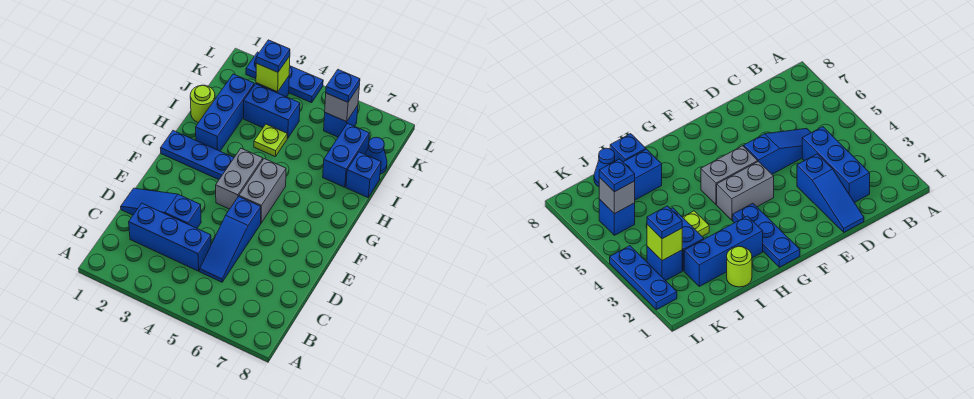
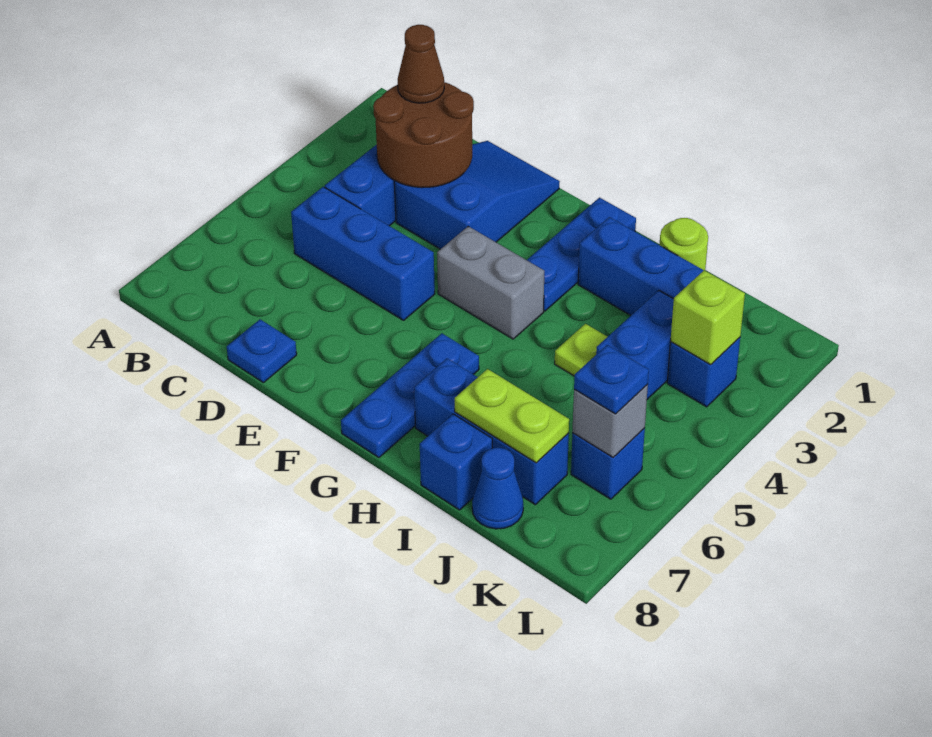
none -> brown 2x2 round brick [373,82,474,188]
none -> brown 1x1 cone [398,25,444,103]
blue 1x3 slope [200,197,261,282] -> blue 1x3 brick [291,187,435,320]
blue 1x3 slope [121,188,201,228] -> blue 2x3 slope [394,141,560,249]
grey 1x2 brick [239,159,286,223] -> none
blue 1x2 brick [323,123,369,187] -> blue 1x3 brick [414,359,569,505]
none -> lime 1x2 plate [455,369,569,463]
blue 1x1 plate [256,40,290,72] -> blue 1x1 plate moved to [227,319,297,383]
blue 1x3 plate [246,52,323,103] -> blue 1x3 plate moved to [341,333,479,458]

